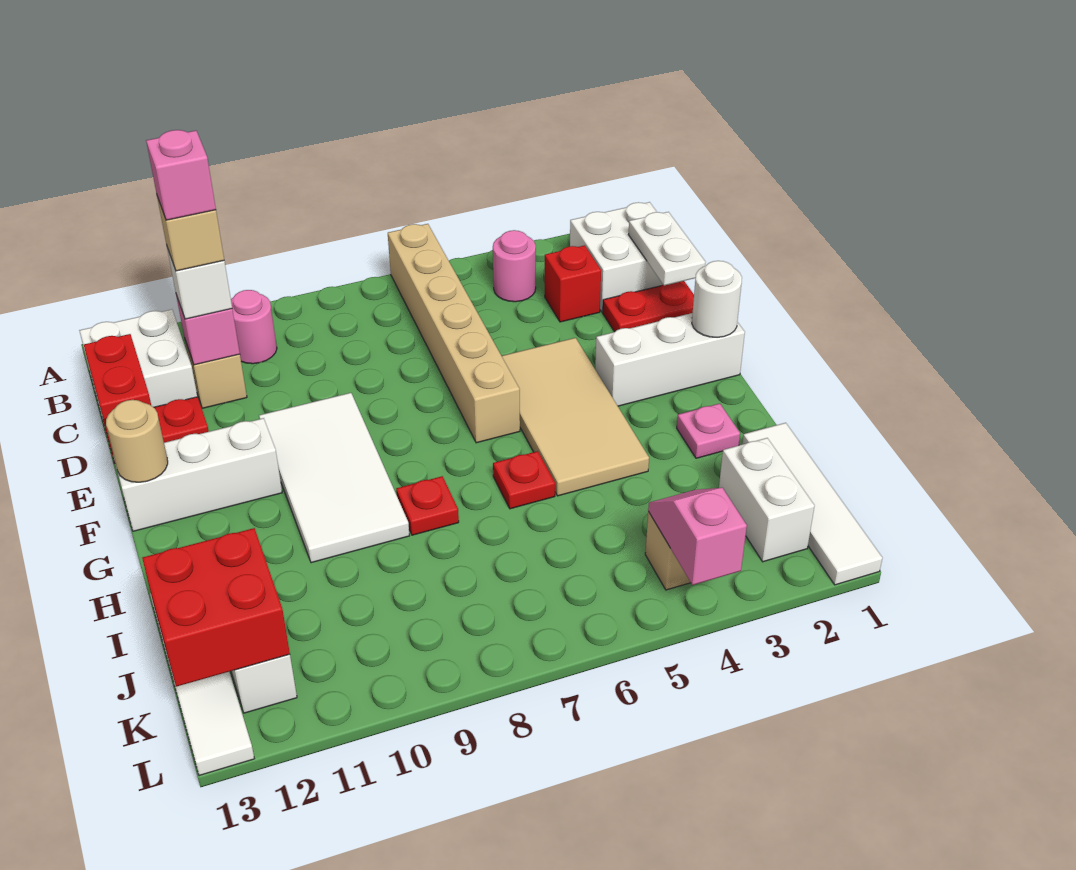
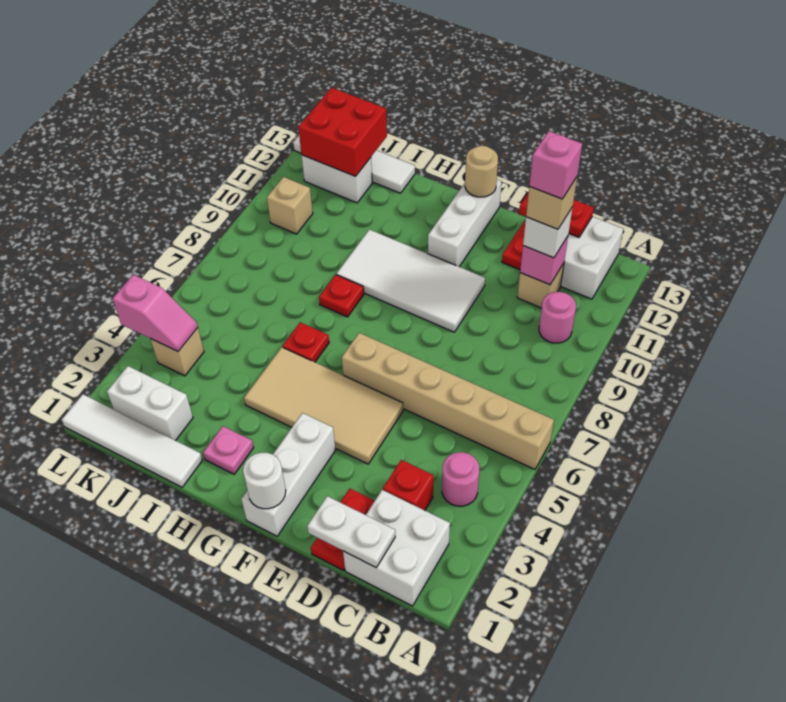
none -> tan 1x1 brick [267,177,313,234]

